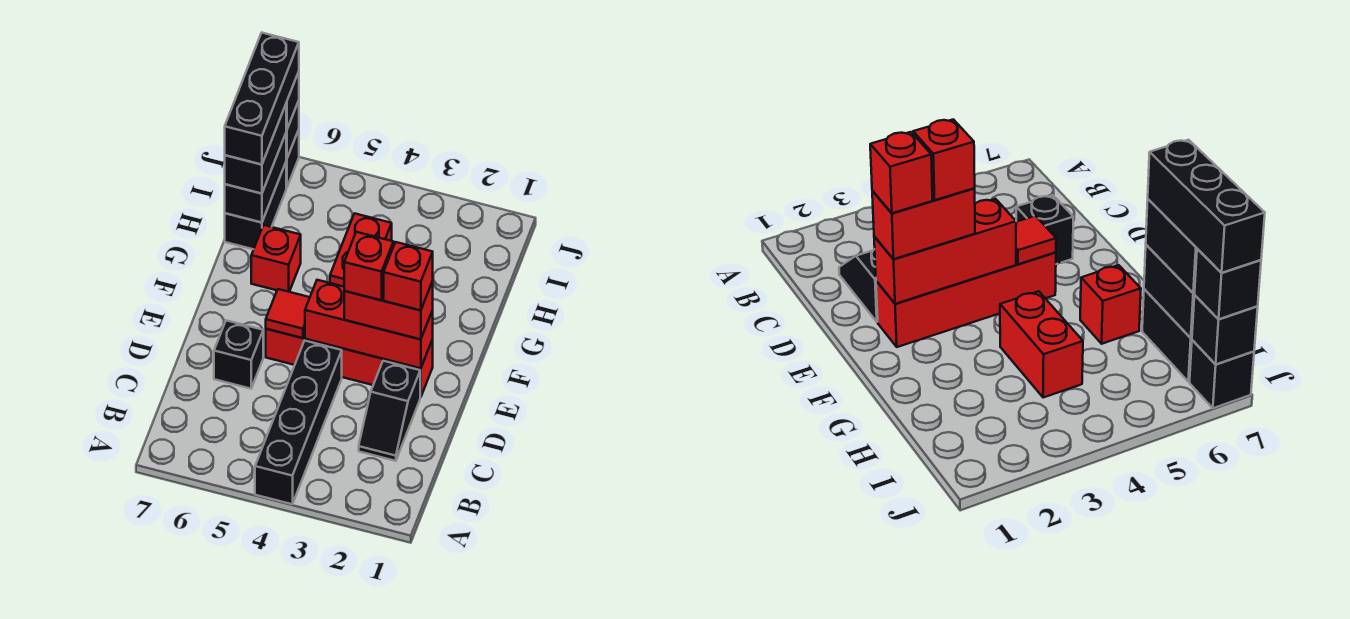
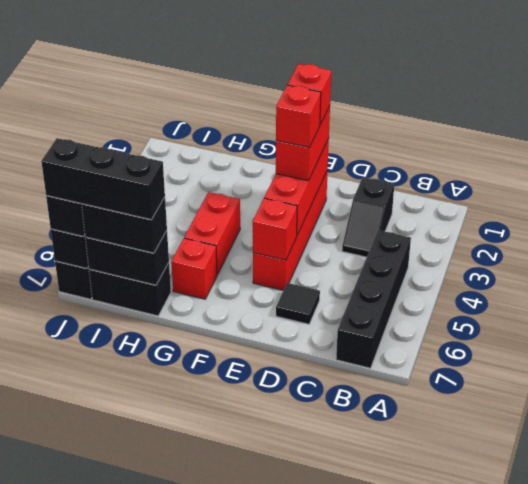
black 1x4 brick [255,341,342,504] -> black 1x4 brick turned to [336,230,411,368]
black 1x2 slope [359,361,420,461] -> black 1x2 slope turned to [342,177,394,257]
black 1x1 brick [214,320,263,389] -> black 1x1 tile [276,283,320,324]
red 1x1 tile [266,289,310,338] -> red 1x1 brick [253,198,297,260]
red 1x2 brick [330,213,392,287] -> red 1x2 brick turned to [184,192,240,275]

